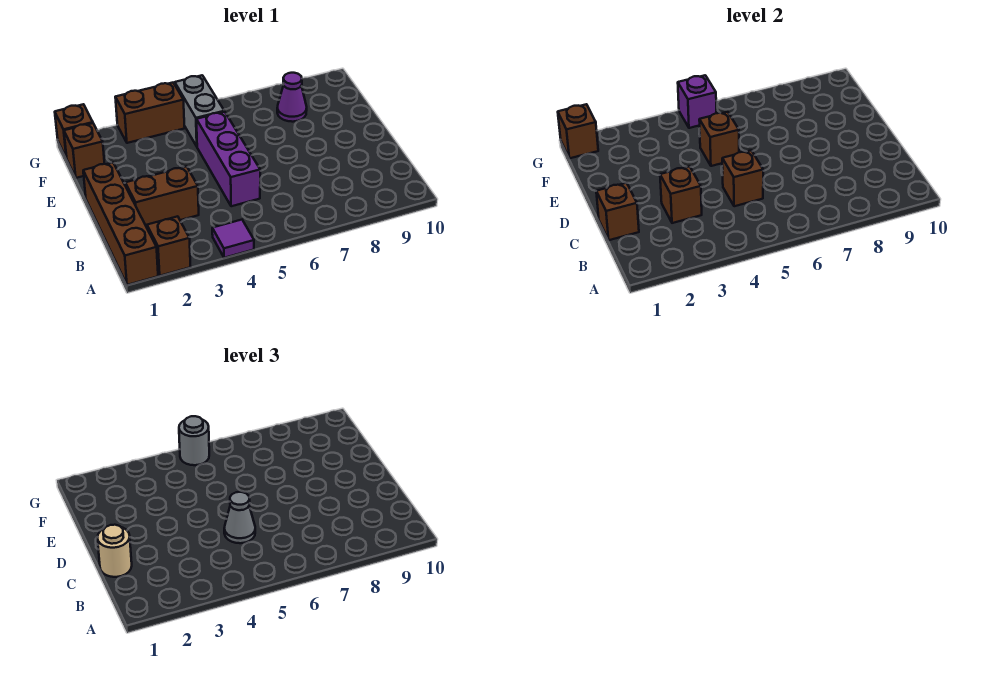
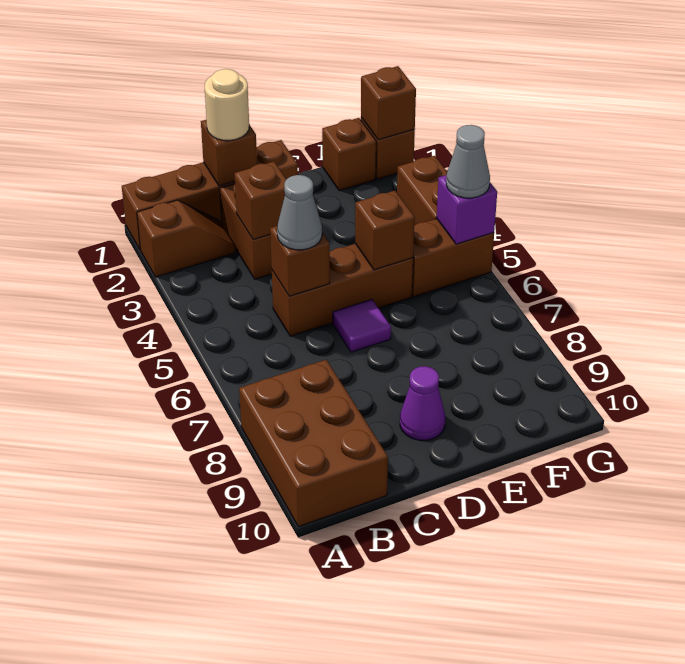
purple 1x1 tile [212,220,254,258] -> purple 1x1 tile moved to [333,299,391,352]
none -> brown 2x3 brick [239,360,388,527]
purple 1x3 brick [196,112,260,206] -> brown 1x3 brick [272,244,413,336]
grey 1x2 brick [175,75,224,146] -> brown 1x2 brick [412,219,494,297]
purple 1x1 cone [277,73,307,122] -> purple 1x1 cone moved to [400,366,445,440]
grey 1x1 round brick [179,416,209,465] -> grey 1x1 cone [446,125,490,198]

